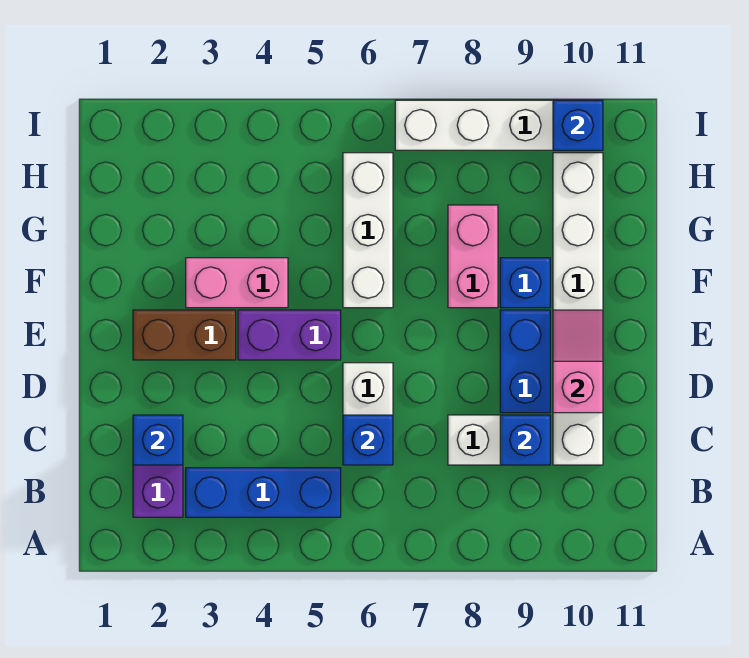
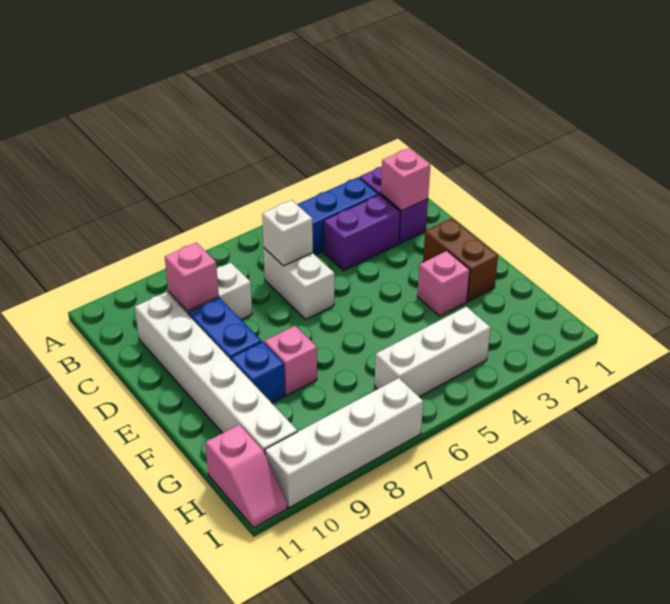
blue 1x1 brick [133,415,183,465] -> pink 1x1 brick [381,148,430,211]
blue 1x1 brick [343,415,393,465] -> white 1x1 brick [262,200,313,266]
blue 1x1 brick [500,415,550,465] -> pink 1x1 brick [165,242,219,311]
pink 1x2 slope [553,310,603,413] -> pink 1x2 slope moved to [205,425,287,528]
brown 1x2 brick [133,310,236,360] -> brown 1x2 brick turned to [423,218,498,301]
purple 1x2 brick [238,310,341,360] -> purple 1x2 brick moved to [324,195,400,271]
pink 1x2 brick [186,258,288,308] -> pink 1x1 brick [417,251,470,316]
white 1x3 brick [343,153,393,308] -> white 1x3 brick turned to [374,307,491,397]
pink 1x2 brick [448,205,498,308] -> pink 1x1 brick [264,326,317,395]
blue 1x1 brick [553,100,603,150] -> none

